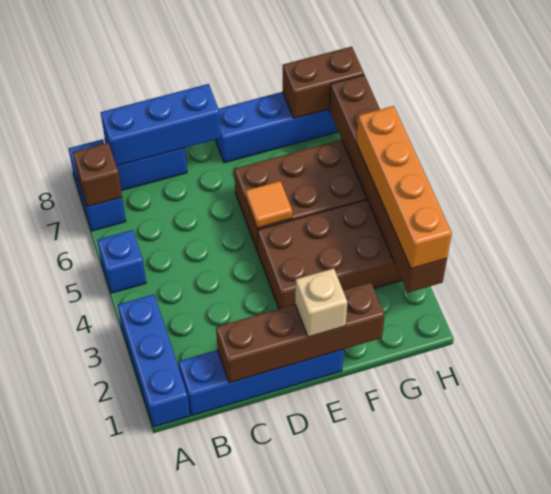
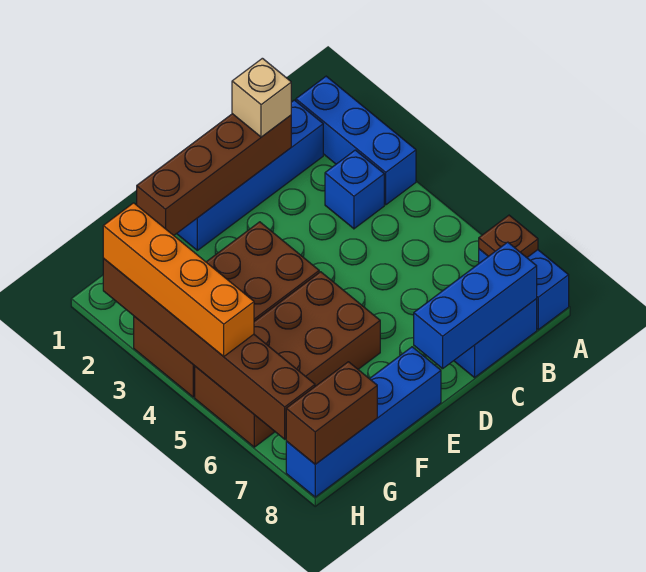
blue 1x1 brick [97,230,146,293] -> blue 1x1 brick moved to [325,150,384,229]
brown 1x1 brick [73,143,122,207] -> brown 1x1 plate [479,215,538,257]
tan 1x1 brick [295,268,348,337] -> tan 1x1 brick moved to [232,58,291,137]
orange 1x1 tile [246,181,292,228] -> none

